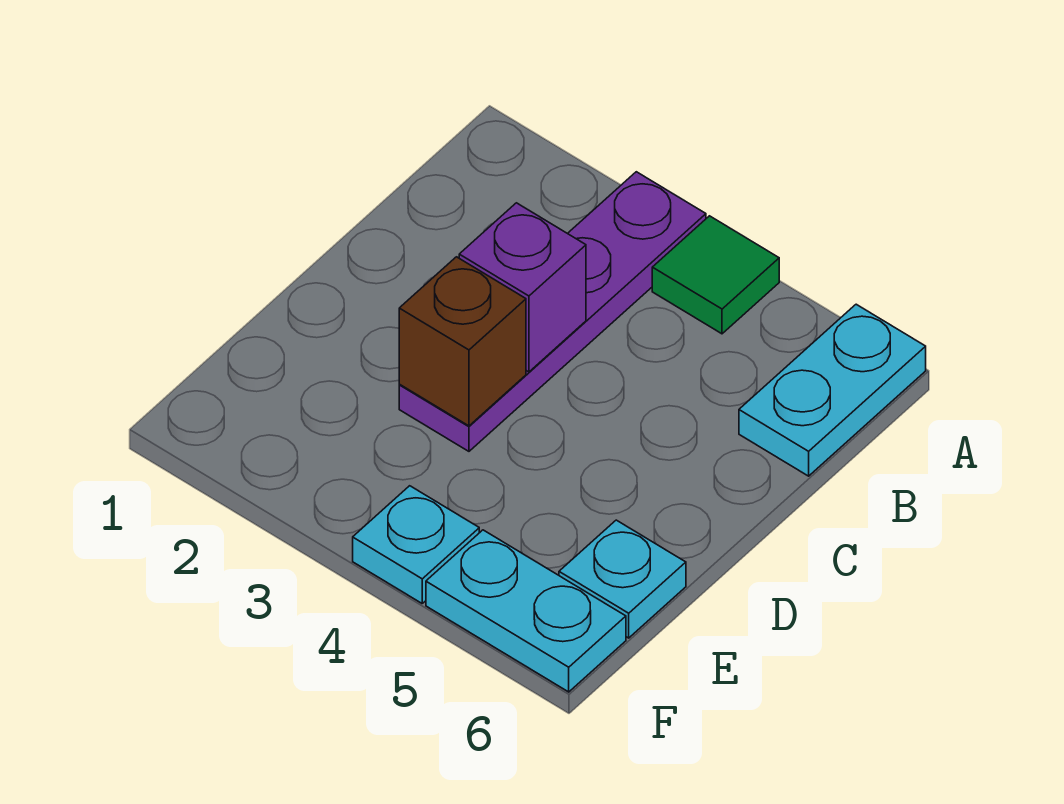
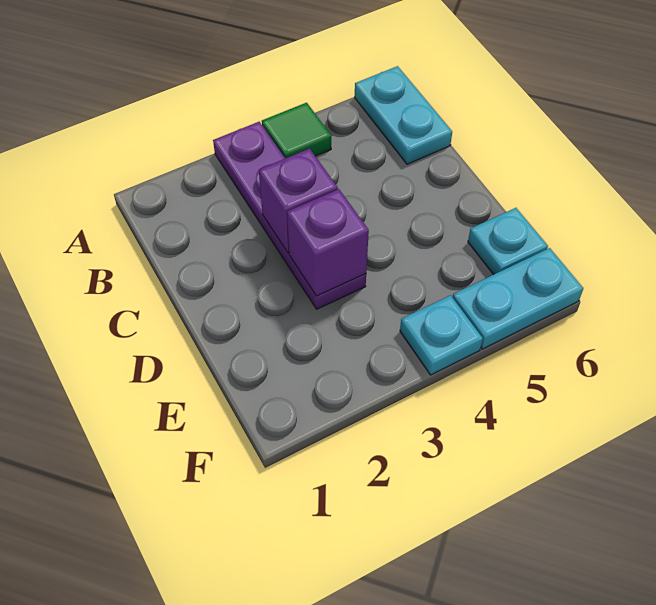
brown 1x1 brick [399,257,526,426] -> purple 1x1 brick [287,189,369,296]

